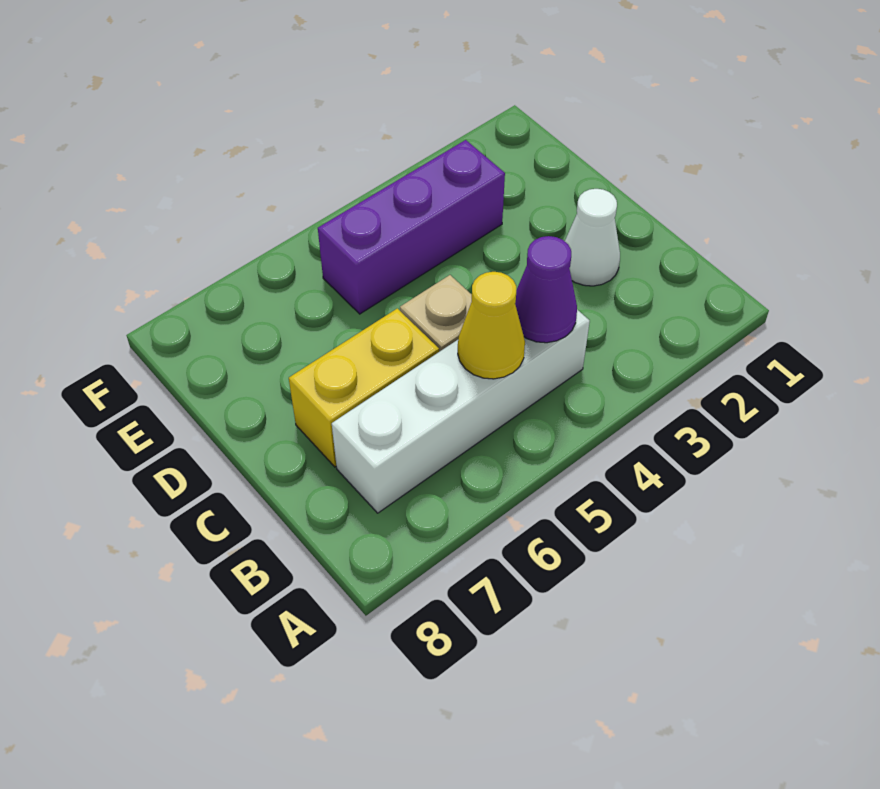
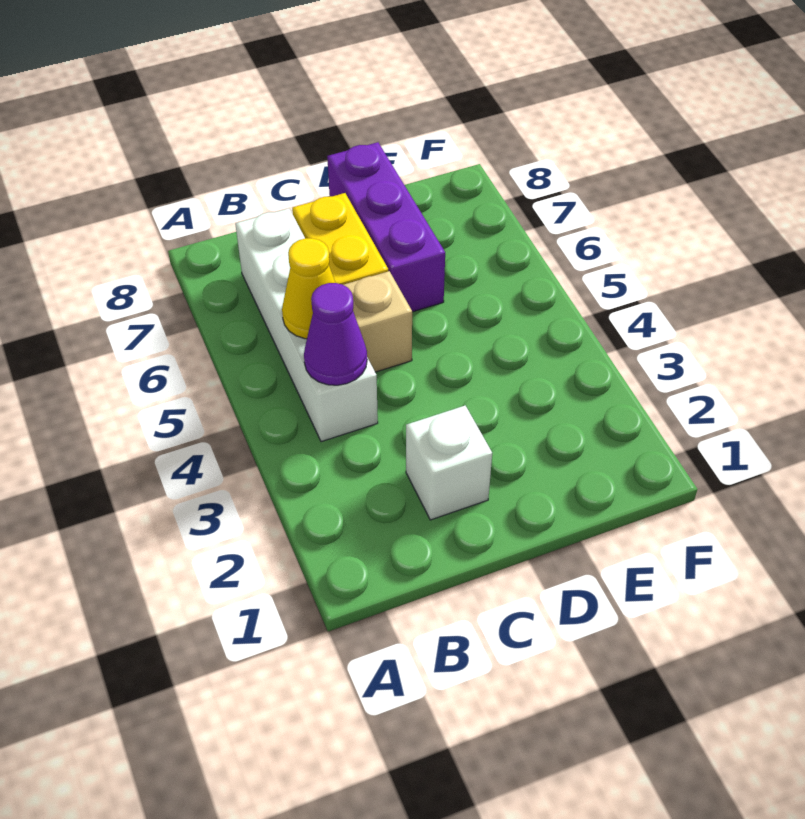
white 1x1 cone [565,189,620,286] -> white 1x1 brick [406,406,492,520]
purple 1x3 brick [318,140,505,314] -> purple 1x3 brick moved to [327,142,445,312]

